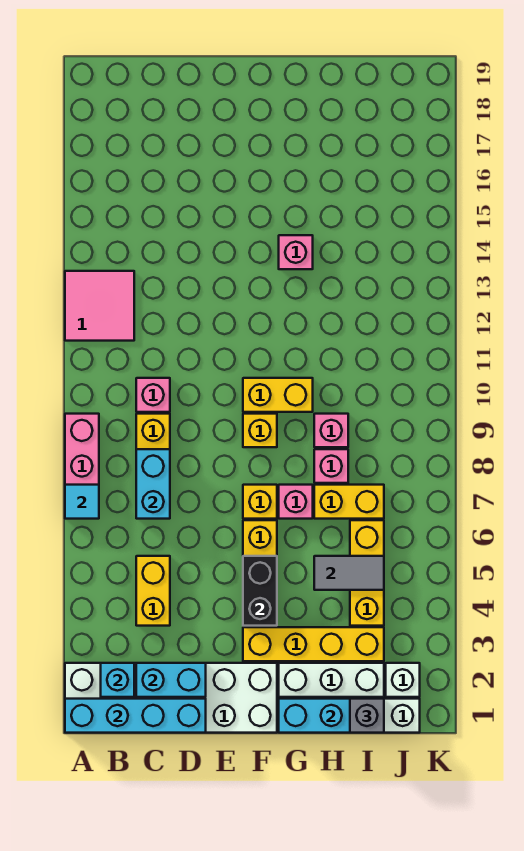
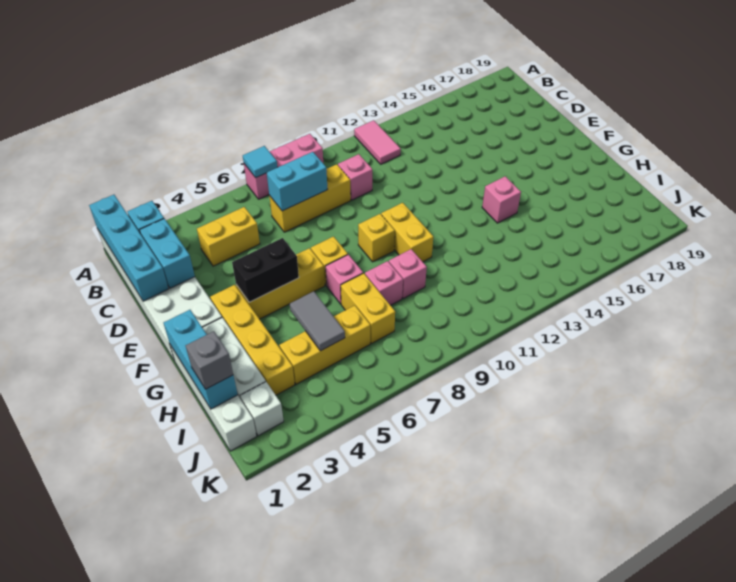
pink 2x2 tile [65,271,134,341] -> pink 1x2 tile [354,120,401,164]

